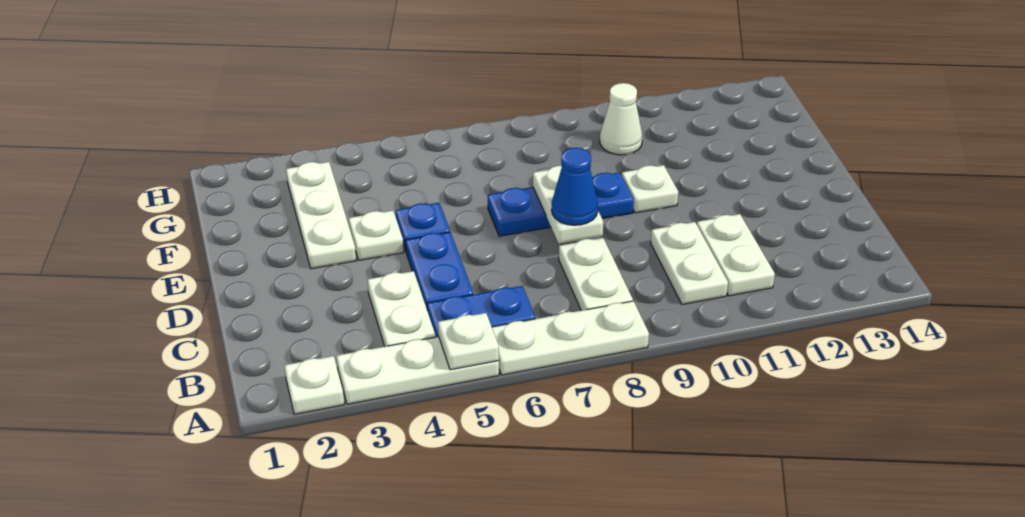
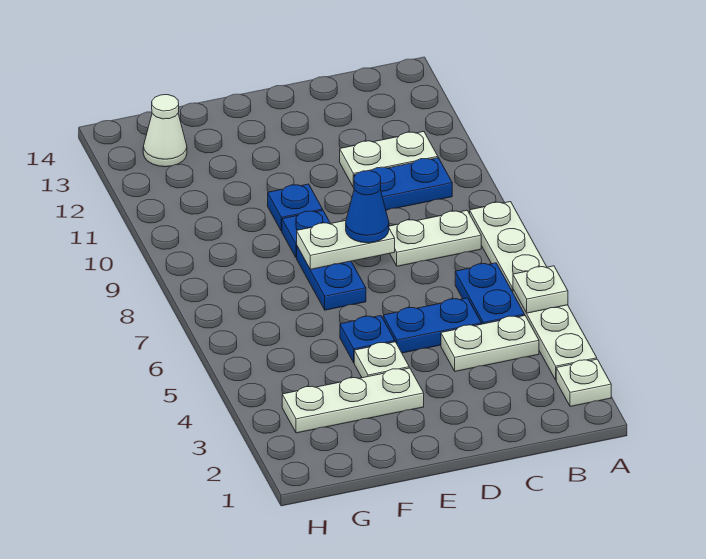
white 1x2 plate [651,222,728,304] -> blue 1x2 plate [354,158,452,210]
white 1x1 plate [622,165,678,213] -> blue 1x1 plate [268,184,323,231]
white 1x1 cone [600,83,642,155] -> white 1x1 cone moved to [143,95,187,167]

